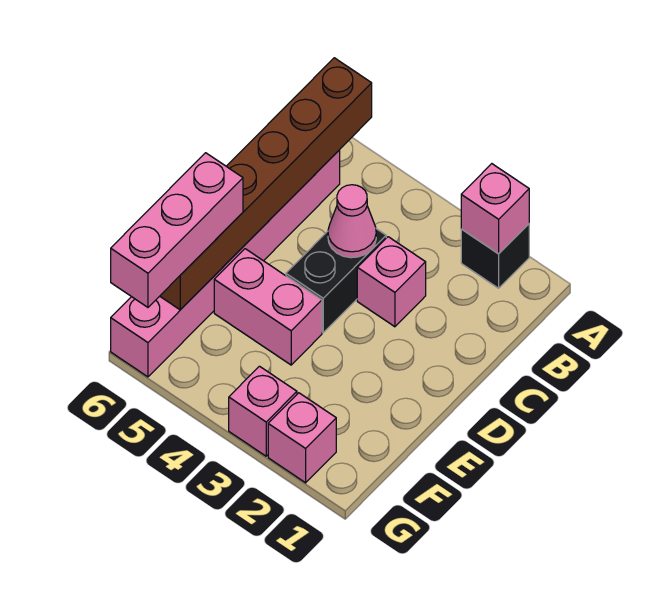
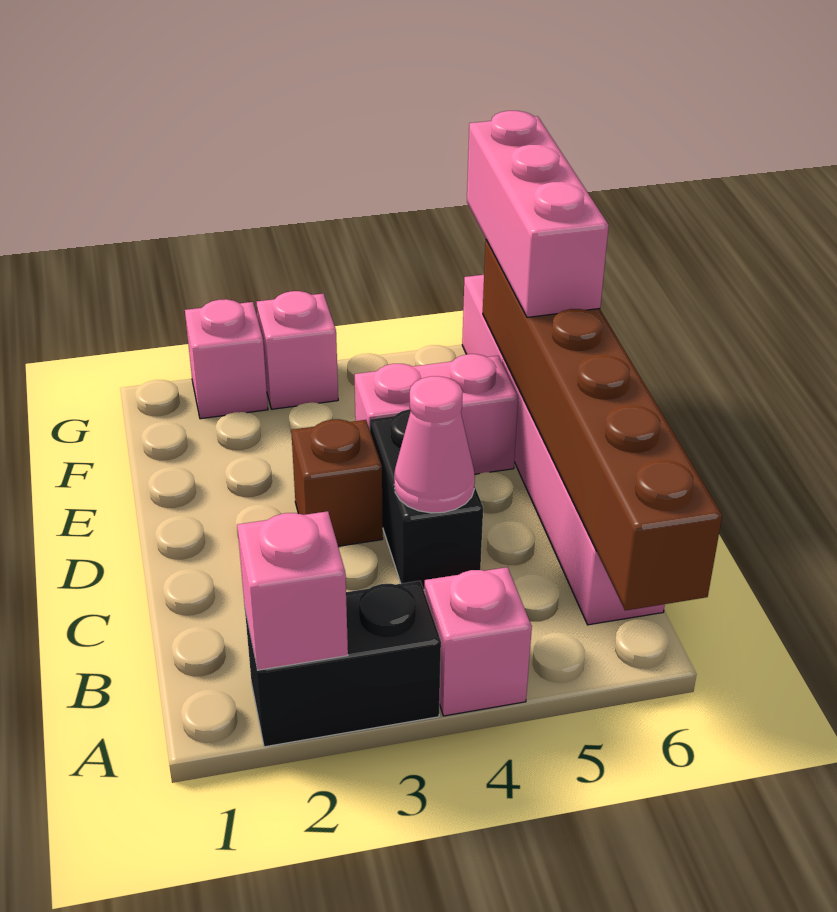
black 1x1 brick [461,224,529,288] -> black 1x2 brick [245,581,441,747]
pink 1x1 brick [357,237,426,327] -> pink 1x1 brick moved to [425,567,532,716]
none -> brown 1x1 brick [291,419,383,546]

